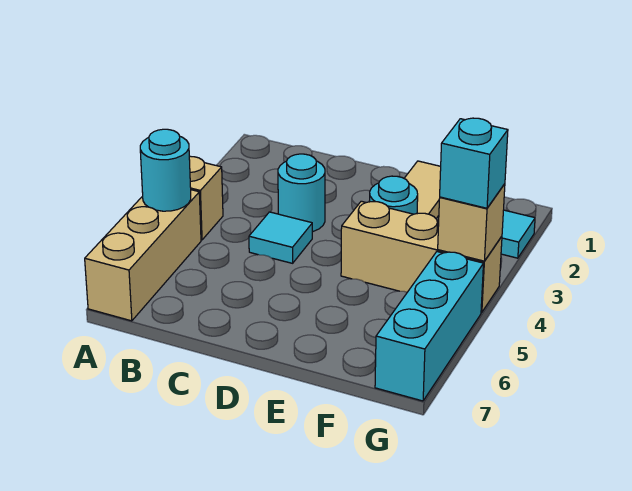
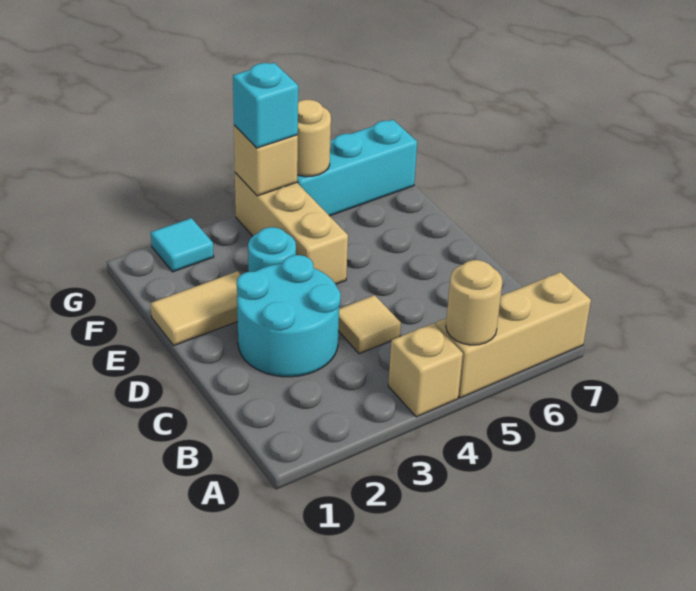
cyan 1x1 round brick [140,129,191,211] -> tan 1x1 round brick [446,260,503,345]
cyan 1x1 round brick [278,154,325,232] -> cyan 2x2 round brick [237,255,341,377]
cyan 1x1 tile [249,212,312,263] -> tan 1x1 tile [338,295,401,354]
none -> tan 1x1 round brick [297,100,331,177]

